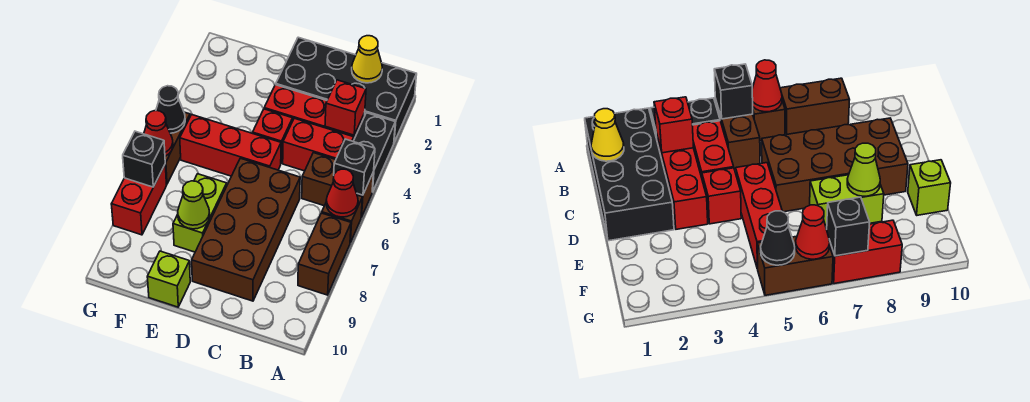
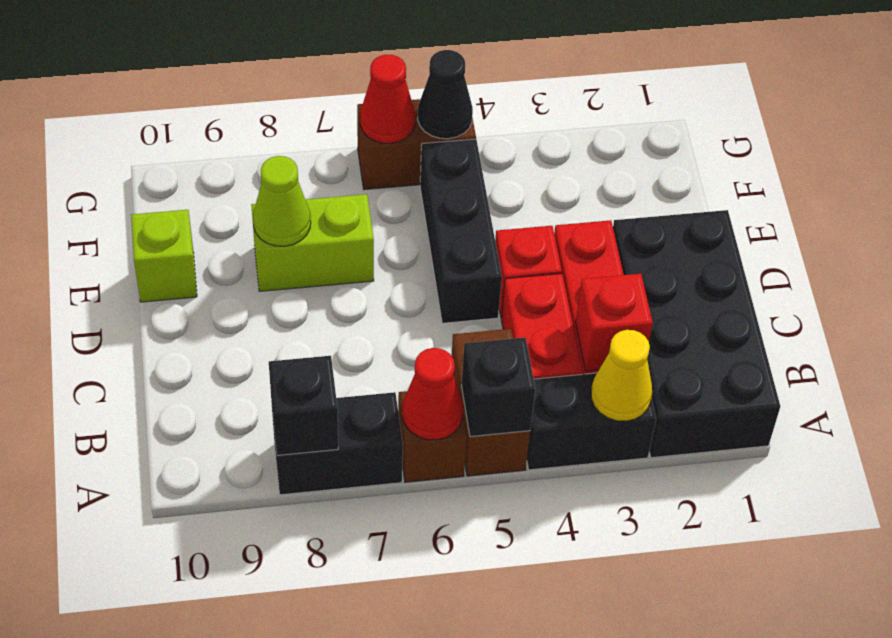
brown 1x2 brick [298,213,351,295] -> black 1x2 brick [272,392,403,495]
yellow 1x1 cone [352,36,382,83] -> yellow 1x1 cone moved to [591,330,652,421]
brown 2x4 brick [192,158,300,301] -> none
red 1x3 brick [180,115,281,176] -> black 1x3 brick [420,139,502,323]
red 1x2 brick [111,165,167,235] -> none
black 1x1 brick [123,131,165,187] -> black 1x1 brick moved to [269,356,338,455]

